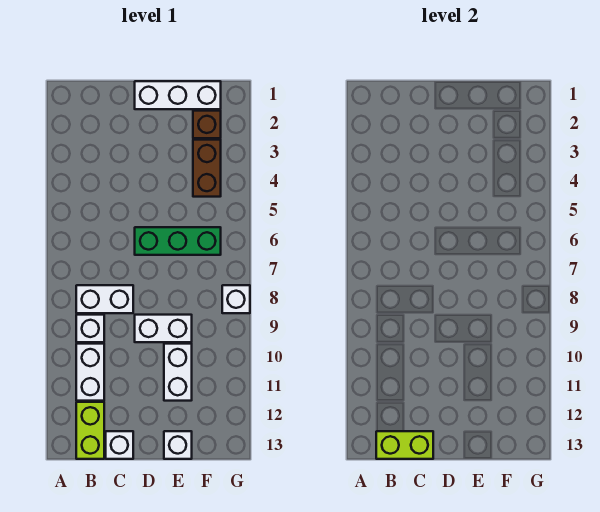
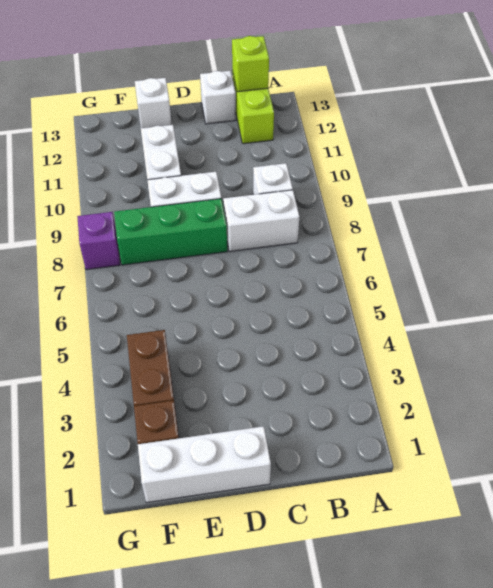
white 1x2 brick [76,344,104,401] -> none
lime 1x2 brick [376,431,433,459] -> lime 1x1 brick [232,36,269,92]
green 1x3 brick [135,227,221,255] -> green 1x3 brick moved to [114,199,227,265]
white 1x1 brick [222,285,250,313] -> purple 1x1 brick [77,212,120,270]

